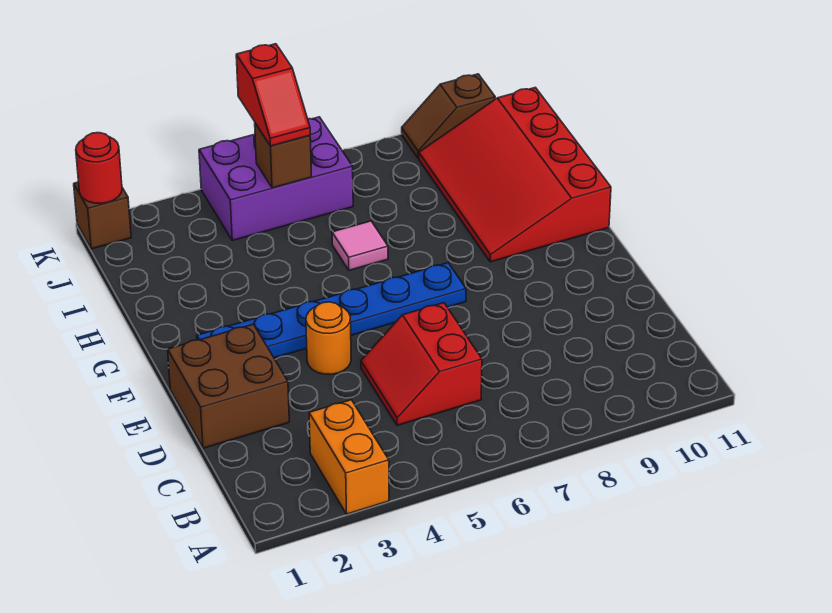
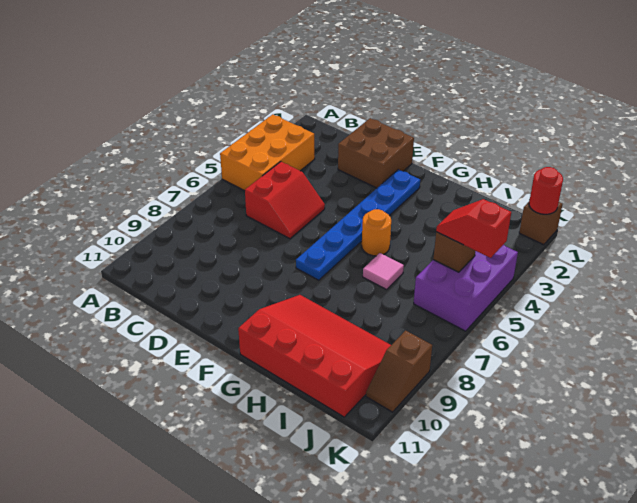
orange 1x2 brick [309,400,389,514] -> orange 2x3 brick [220,114,315,191]
red 2x2 slope [361,303,482,425] -> red 2x2 slope turned to [245,162,325,239]
orange 1x1 round brick [306,302,351,375] -> orange 1x1 round brick moved to [362,209,391,256]
brown 1x2 slope [402,74,495,158] -> brown 1x2 slope turned to [366,331,432,412]

